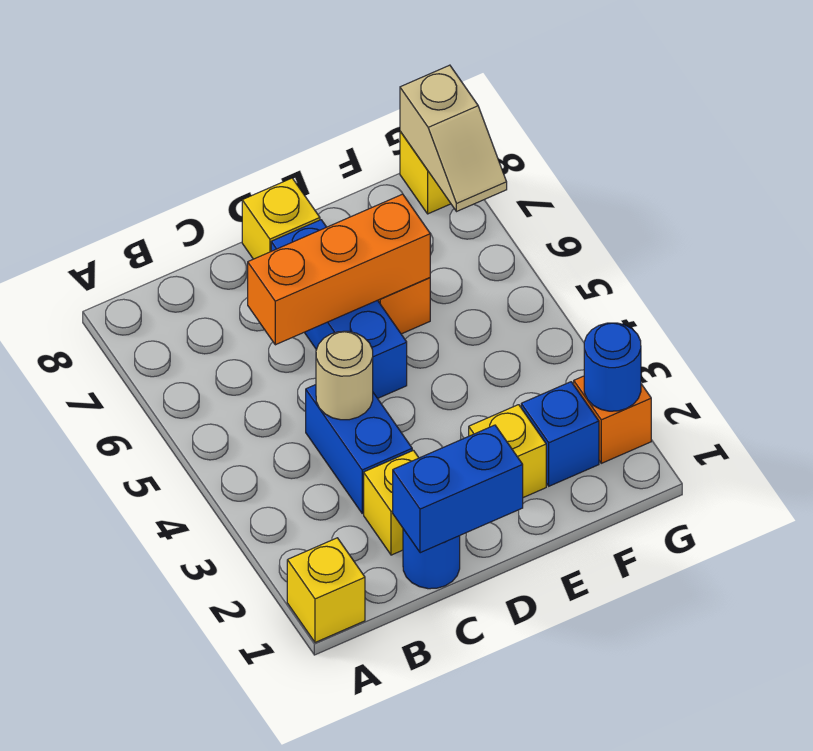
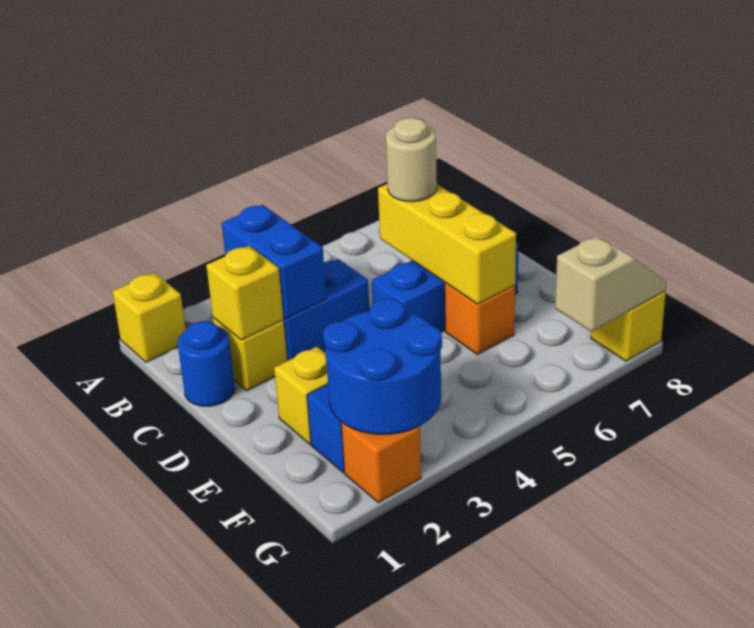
blue 1x2 brick [393,425,523,553] -> blue 1x2 brick moved to [222,205,326,319]
tan 1x1 round brick [316,331,373,420] -> tan 1x1 round brick moved to [386,118,437,202]
orange 1x3 brick [248,194,430,345] -> yellow 1x3 brick [378,184,516,304]
yellow 1x1 brick [242,178,320,259] -> yellow 1x1 brick moved to [206,246,283,340]
blue 1x1 round brick [584,323,641,411] -> blue 2x2 round brick [323,299,442,434]
tan 1x2 slope [400,65,507,212] -> tan 1x2 slope turned to [555,236,667,331]

